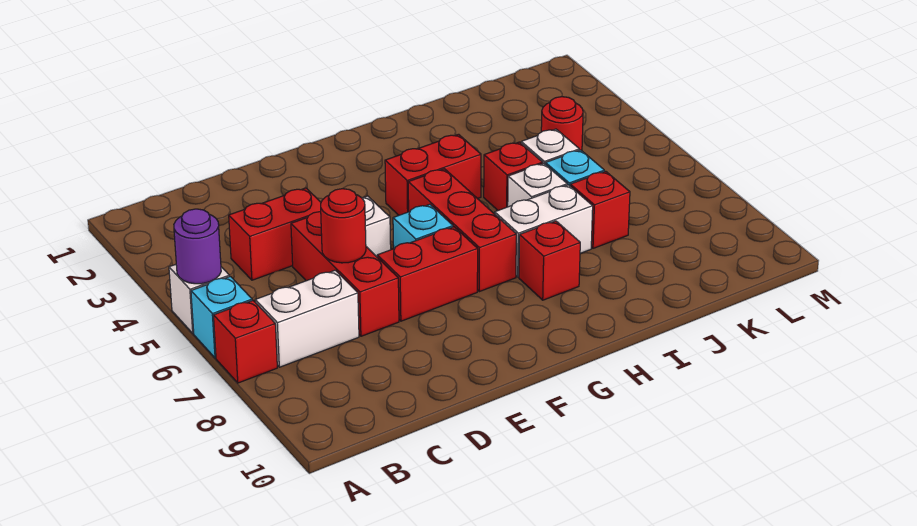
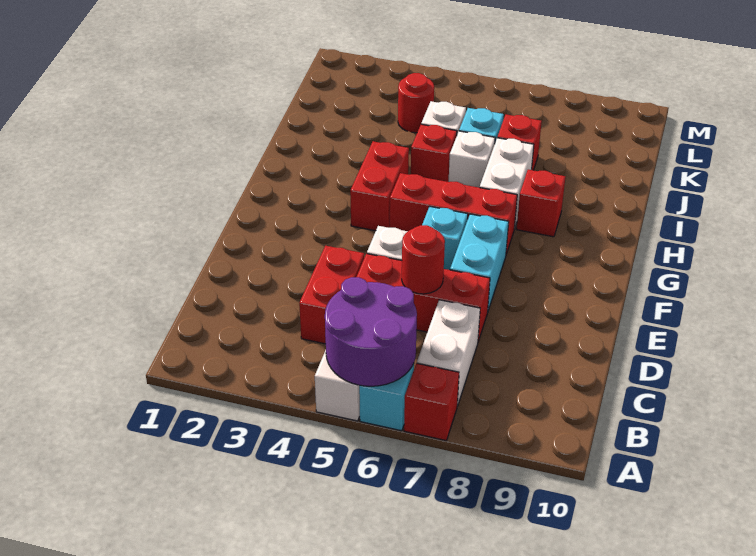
purple 1x1 round brick [174,209,221,284] -> purple 2x2 round brick [325,277,417,386]
red 1x2 brick [377,227,478,321] -> cyan 1x2 brick [450,214,509,313]

